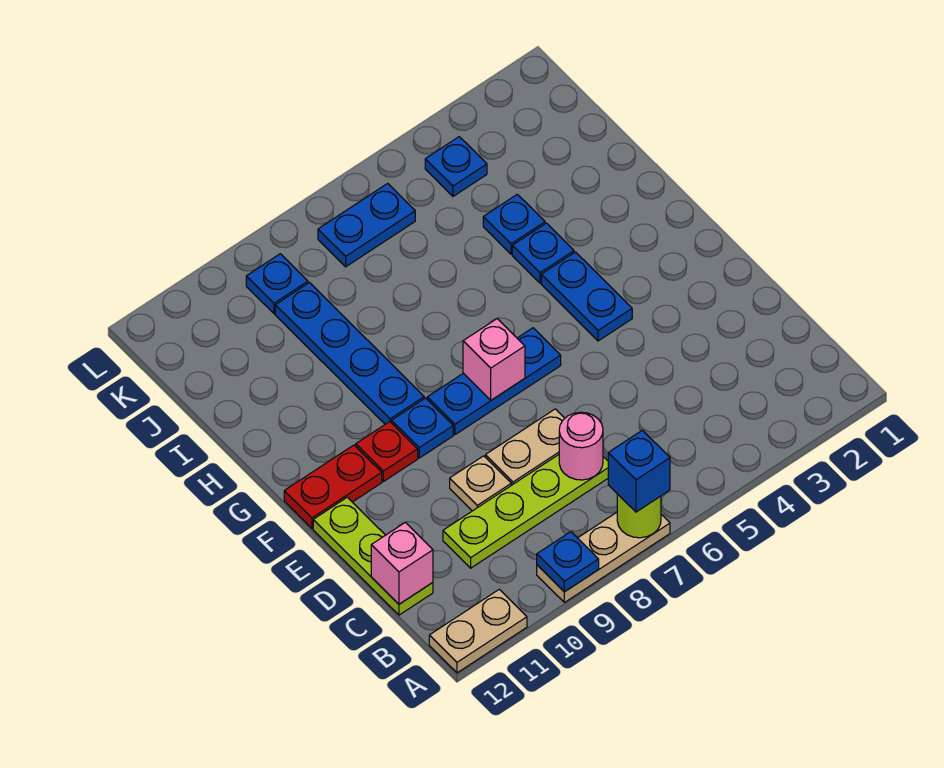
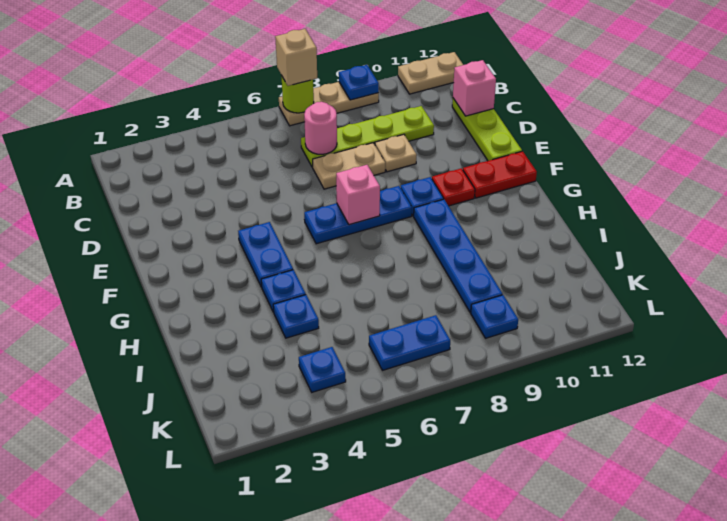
blue 1x1 brick [608,430,670,512] -> tan 1x1 brick [275,29,317,86]

